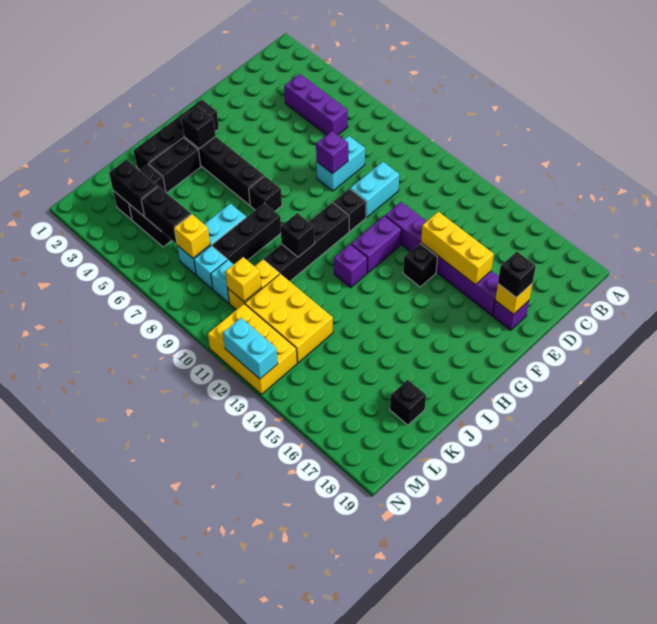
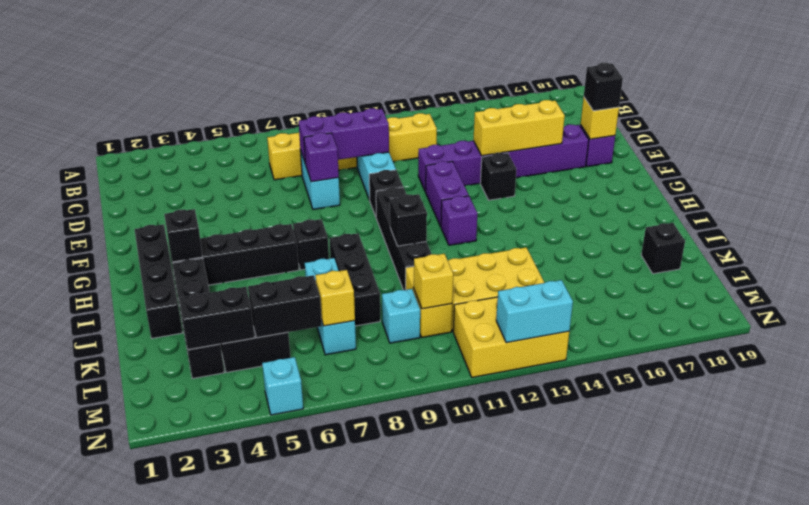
purple 1x3 brick [284,74,348,135] -> purple 1x3 brick moved to [299,108,389,164]
none -> yellow 1x6 brick [267,113,437,180]
cyan 1x1 brick [194,246,227,289] -> cyan 1x1 brick moved to [262,357,303,415]

